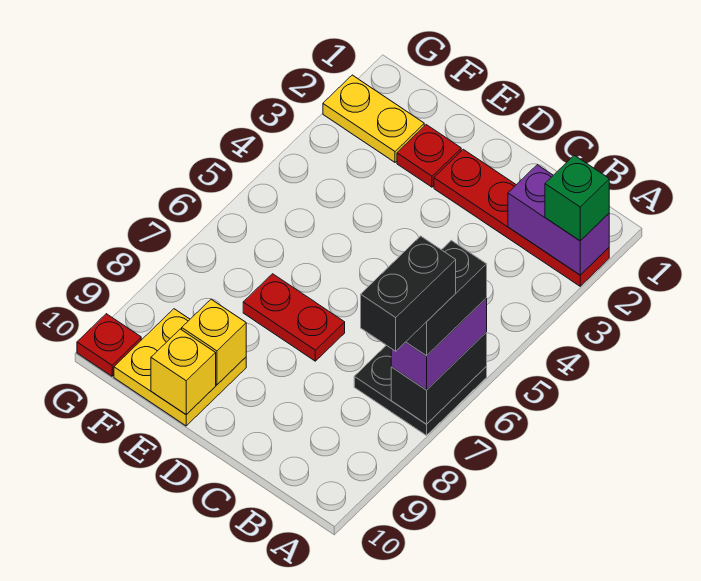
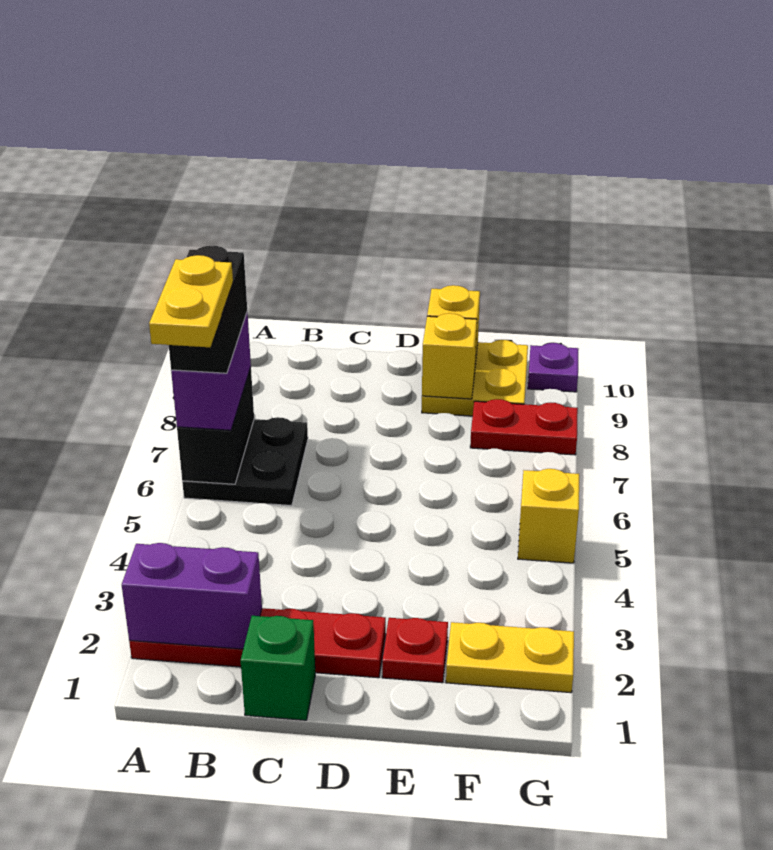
green 1x1 brick [545,155,609,241] -> green 1x1 brick moved to [241,616,315,720]
none -> yellow 1x2 plate [149,255,233,347]
black 1x2 brick [361,236,456,351] -> none
red 1x2 plate [243,274,345,361] -> red 1x2 plate moved to [470,399,578,455]
none -> yellow 1x1 brick [518,469,579,563]
red 1x1 plate [77,314,141,376] -> purple 1x1 plate [528,343,579,392]

